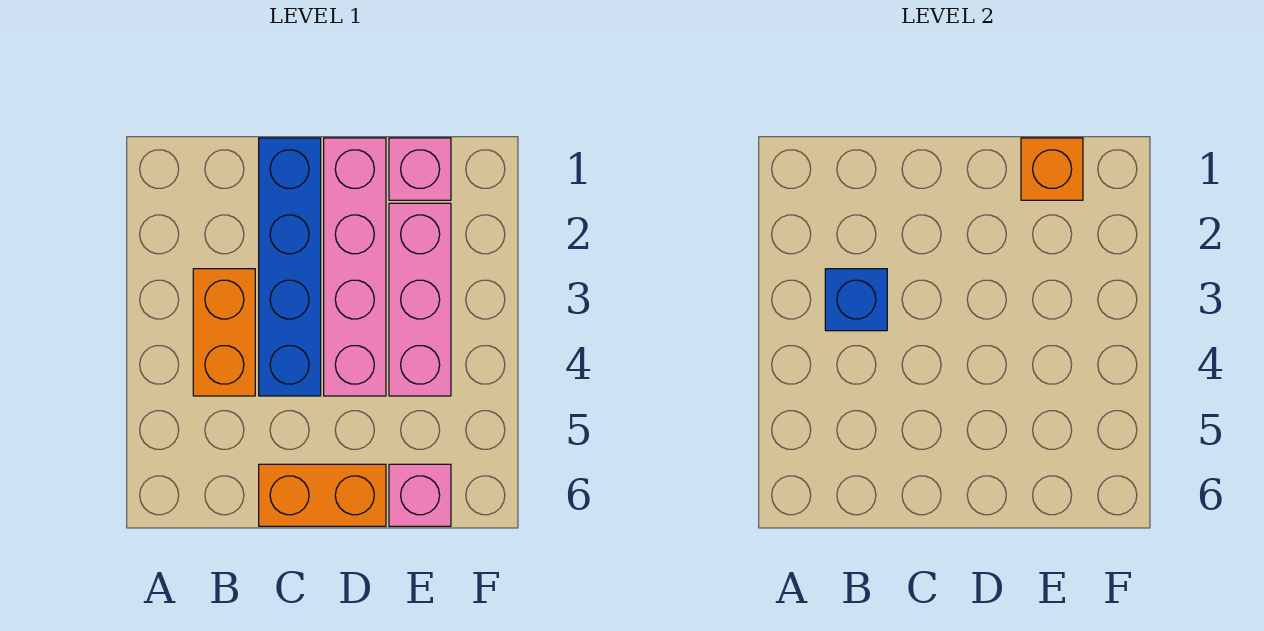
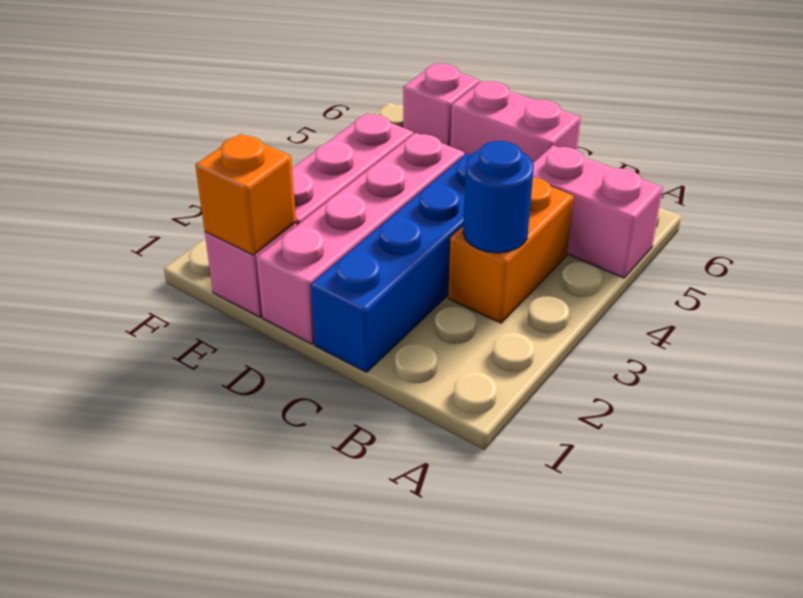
none -> pink 1x2 brick [533,145,663,278]
blue 1x1 brick [825,269,887,331] -> blue 1x1 round brick [463,141,534,253]
orange 1x2 brick [259,464,386,526] -> pink 1x2 brick [450,81,581,163]

